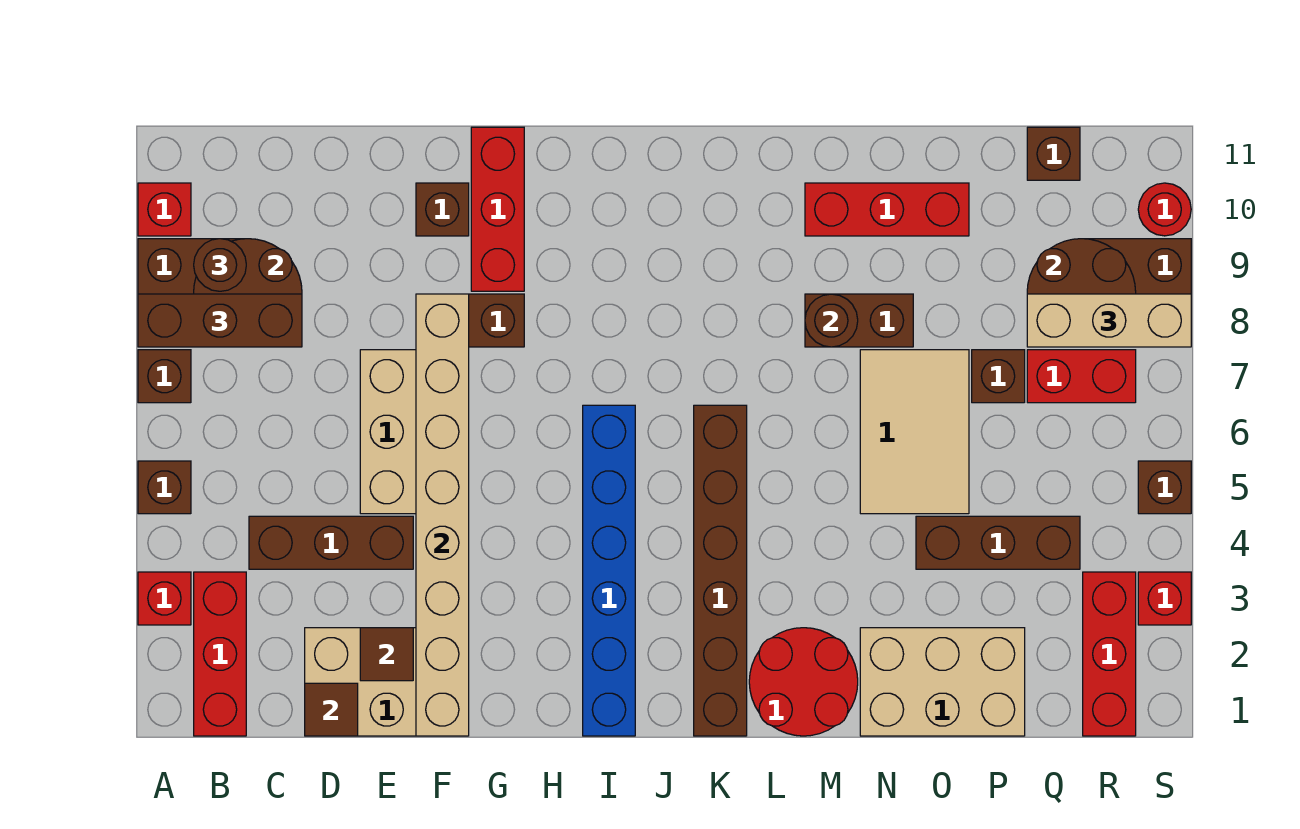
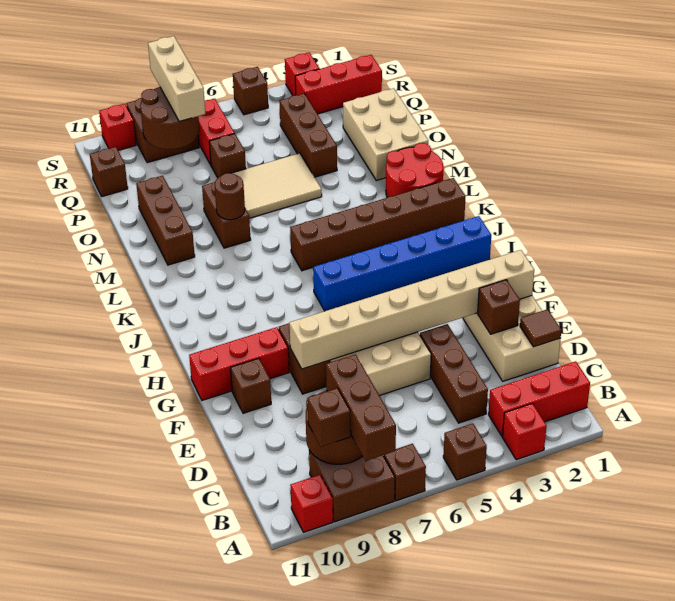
brown 1x1 round brick [194,239,246,291] -> brown 1x1 brick [307,388,351,447]
brown 1x1 tile [360,628,413,681] -> brown 1x1 brick [478,280,520,334]
red 1x3 brick [805,183,969,236] -> brown 1x3 brick [136,176,195,265]
red 1x1 round brick [1138,183,1191,236] -> red 1x1 brick [99,104,136,150]

